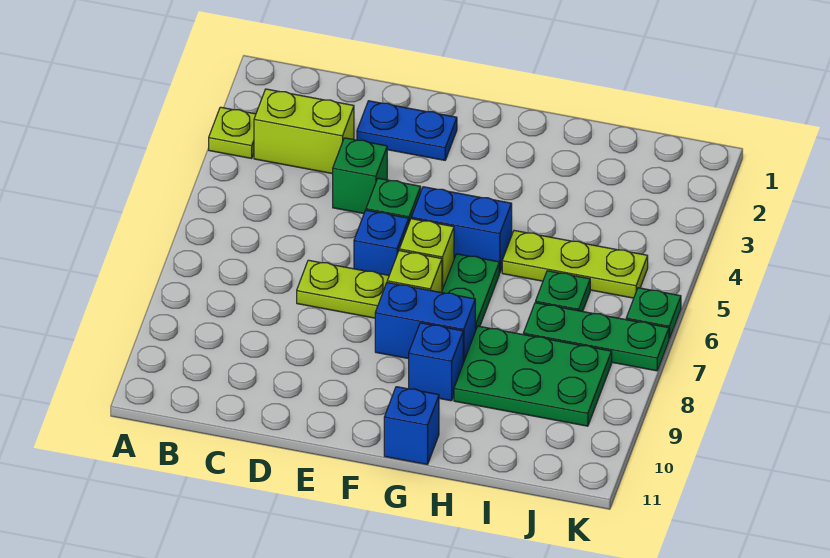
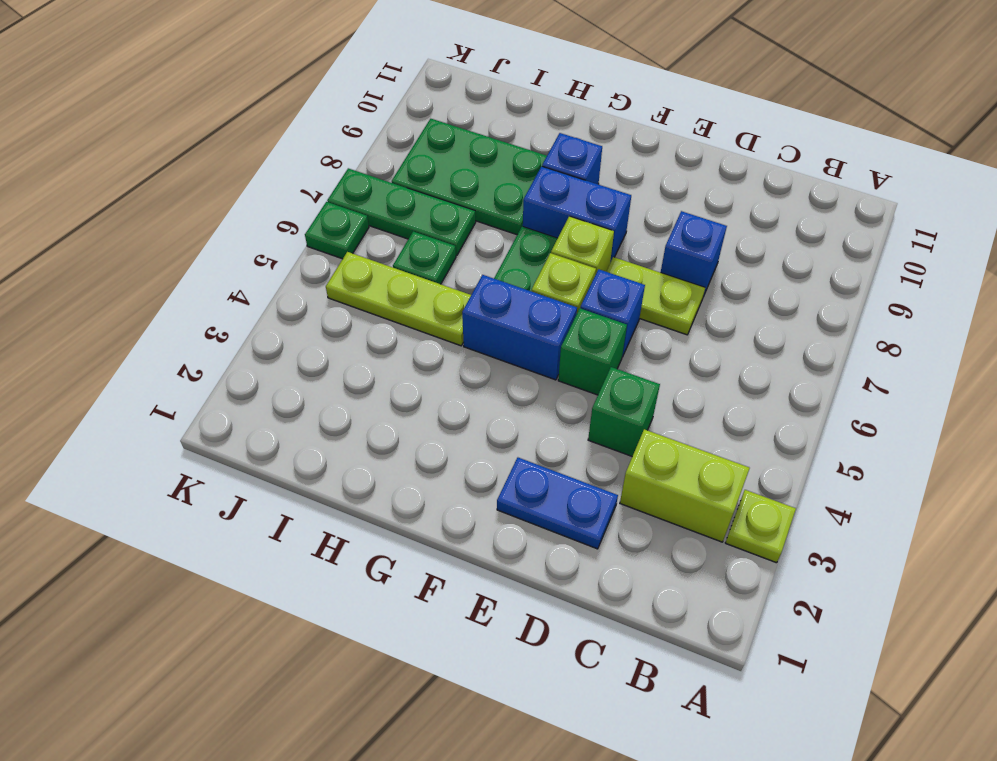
blue 1x1 brick [384,387,439,465] -> blue 1x1 brick moved to [661,211,727,295]

